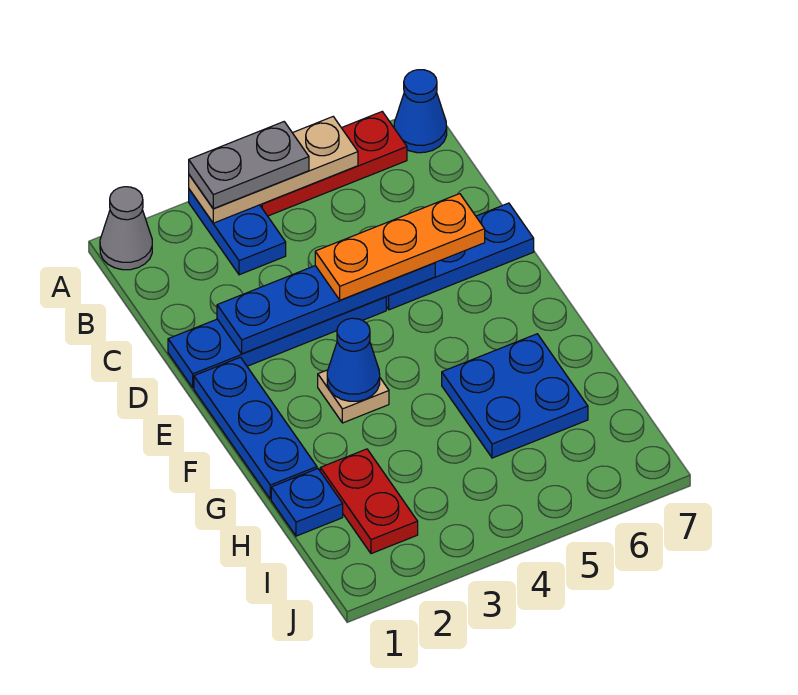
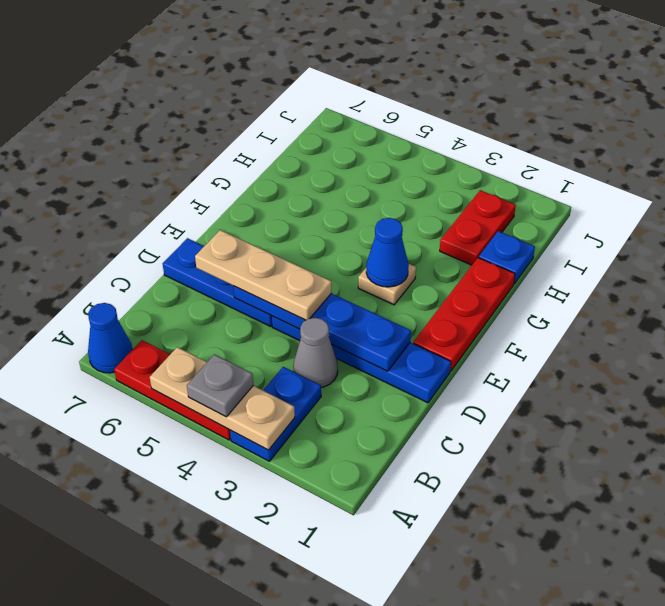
grey 1x1 cone [100,187,152,270] -> grey 1x1 cone moved to [293,318,338,388]
grey 1x2 plate [189,122,309,209] -> grey 1x1 plate [187,354,253,417]
orange 1x3 plate [315,194,485,300] -> tan 1x3 plate [195,230,332,320]
blue 1x3 plate [194,357,317,499] -> red 1x3 plate [413,258,515,371]
blue 2x2 plate [442,334,588,458] -> none

